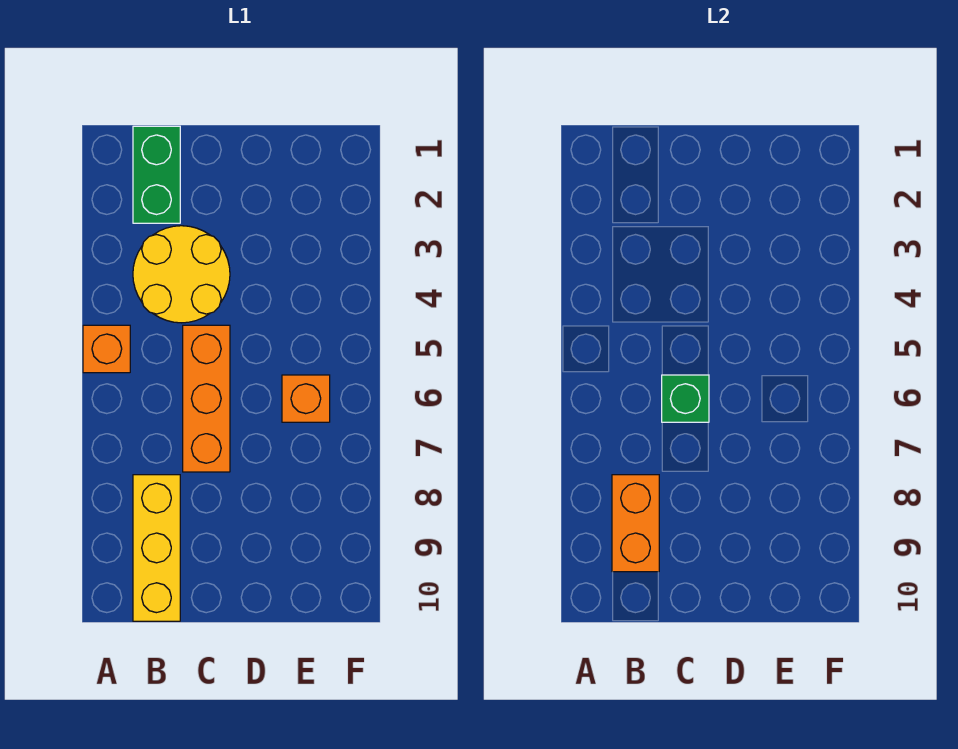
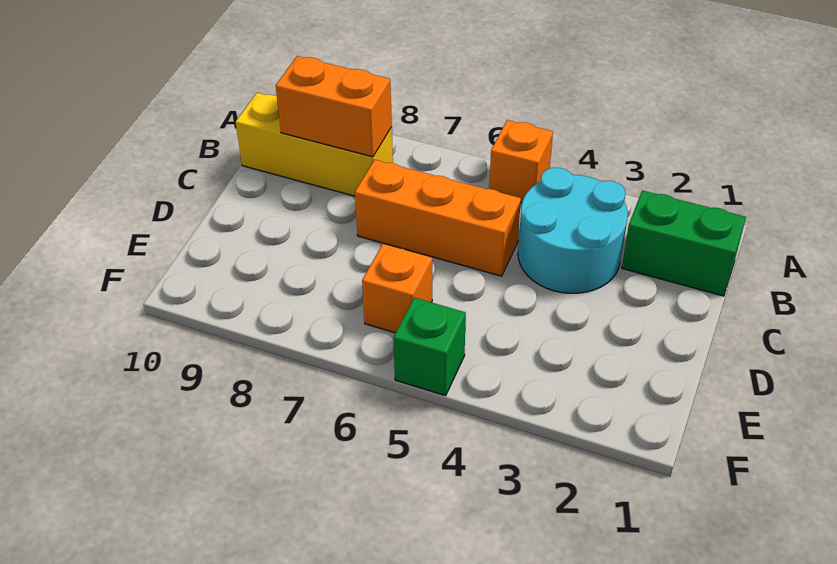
yellow 2x2 round brick [133,226,230,323] -> cyan 2x2 round brick [518,167,628,293]
green 1x1 brick [662,375,709,422] -> green 1x1 brick moved to [393,298,466,396]

